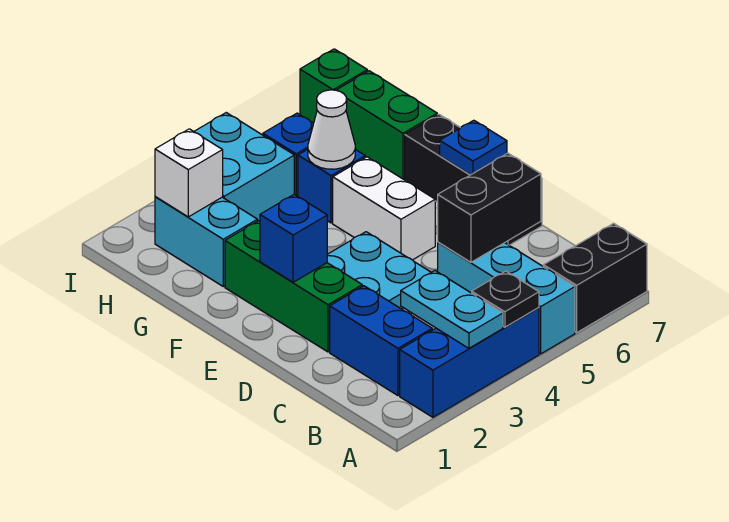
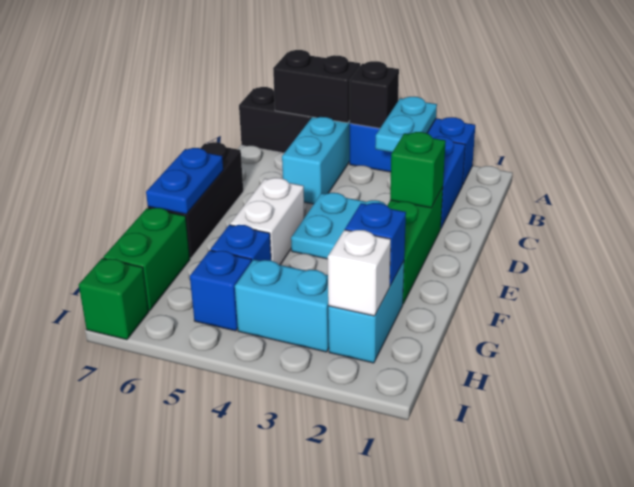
black 1x1 plate [472,271,539,327] -> black 1x1 brick [350,61,399,128]
black 1x2 brick [438,153,541,262] -> black 1x2 brick moved to [273,50,360,123]
none -> green 1x1 brick [390,132,446,208]
blue 1x1 brick [260,194,327,282] -> blue 1x1 brick moved to [345,203,406,286]
blue 1x1 plate [440,120,507,175] -> blue 1x2 plate [146,148,223,214]
white 1x1 cone [308,90,355,169] -> none
cyan 2x2 brick [194,113,294,221] -> cyan 1x2 brick [235,260,329,352]

